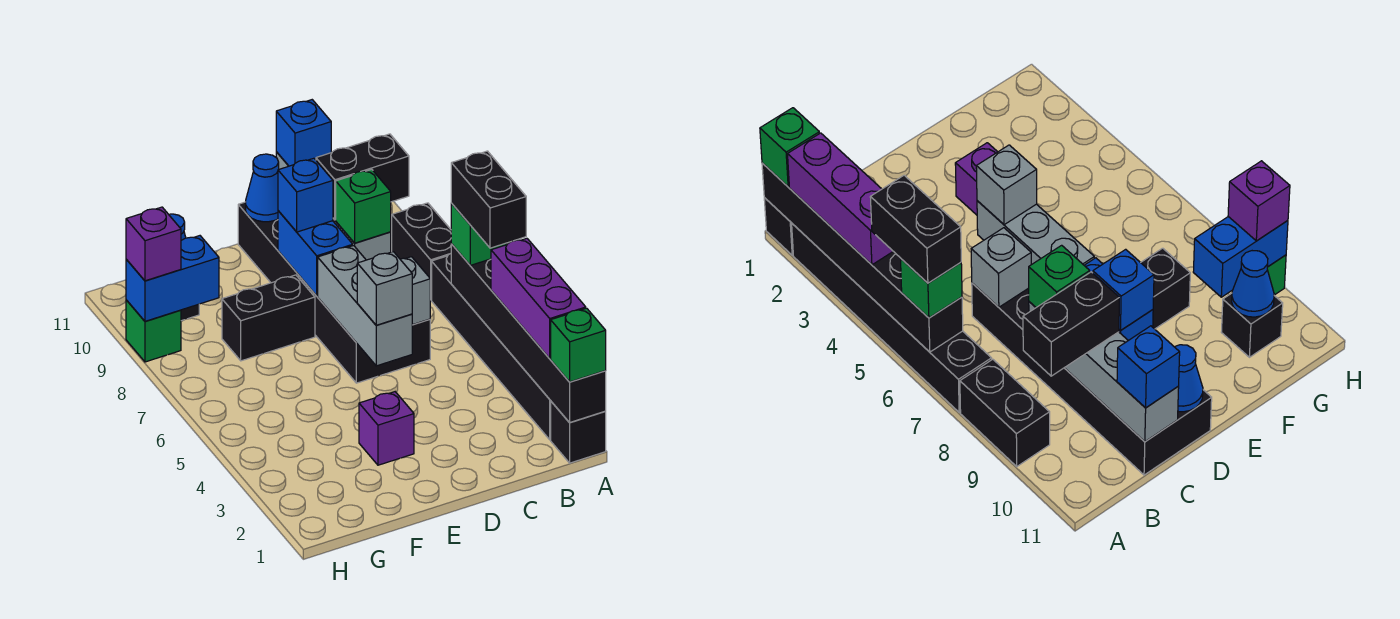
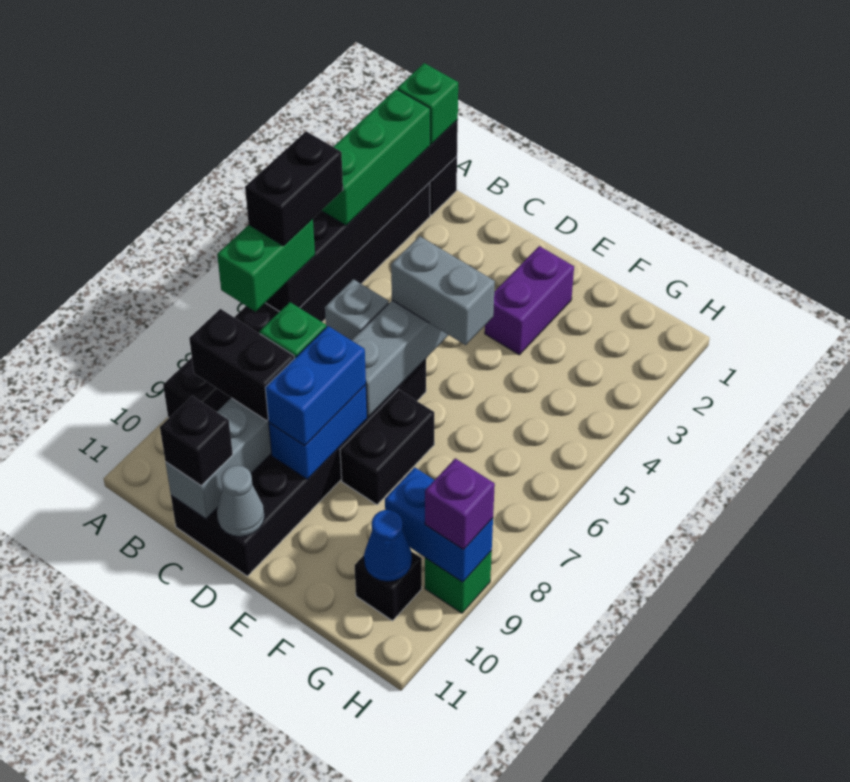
purple 1x3 brick [491,238,586,359] -> green 1x3 brick [321,89,430,225]
green 1x1 brick [451,203,506,265] -> green 1x2 brick [217,219,315,312]
blue 1x1 brick [276,100,331,166] -> black 1x1 brick [160,396,233,486]
grey 1x1 brick [357,252,412,325] -> grey 1x2 brick [391,236,495,345]
blue 1x1 brick [278,158,333,232] -> blue 1x2 brick [265,326,366,446]
blue 1x1 cone [246,154,279,222] -> grey 1x1 cone [217,465,265,537]
purple 1x1 brick [359,392,414,465] -> purple 1x2 brick [485,246,574,355]
black 1x2 brick [222,275,315,361] -> black 1x2 brick turned to [340,390,434,505]

